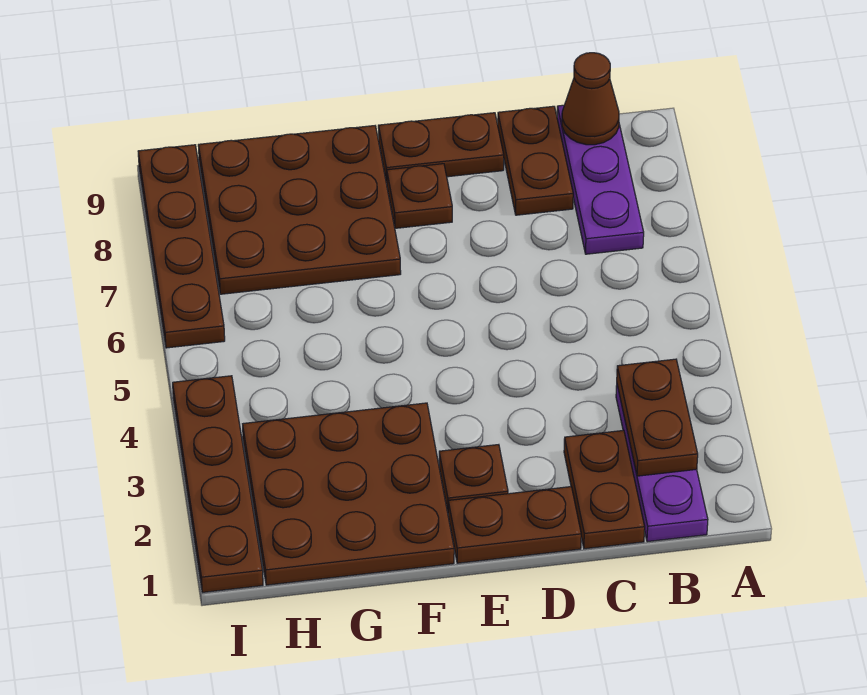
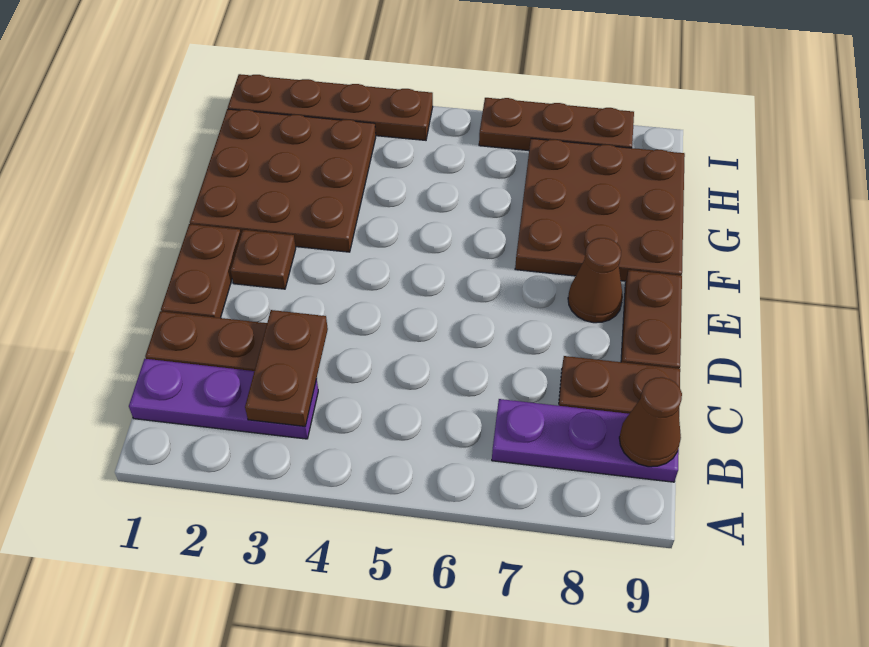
brown 1x2 plate [617,359,698,476] -> brown 1x2 plate turned to [245,310,328,426]
brown 1x1 plate [387,164,452,228] -> brown 1x1 cone [568,238,623,323]
brown 1x4 plate [138,145,225,348] -> brown 1x3 plate [479,98,634,151]

